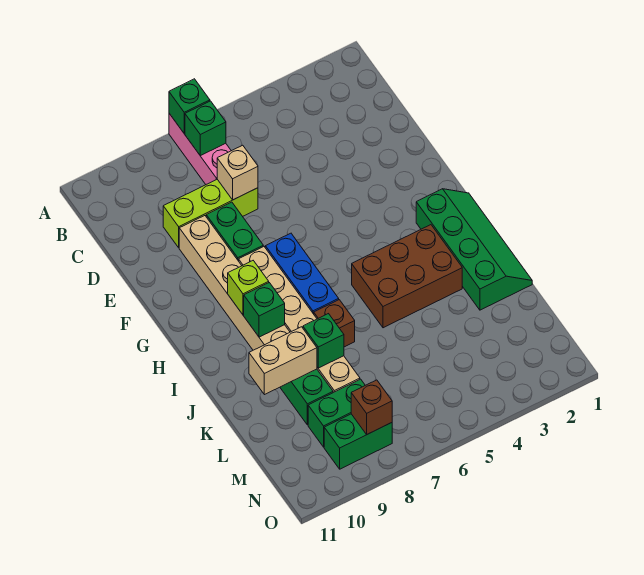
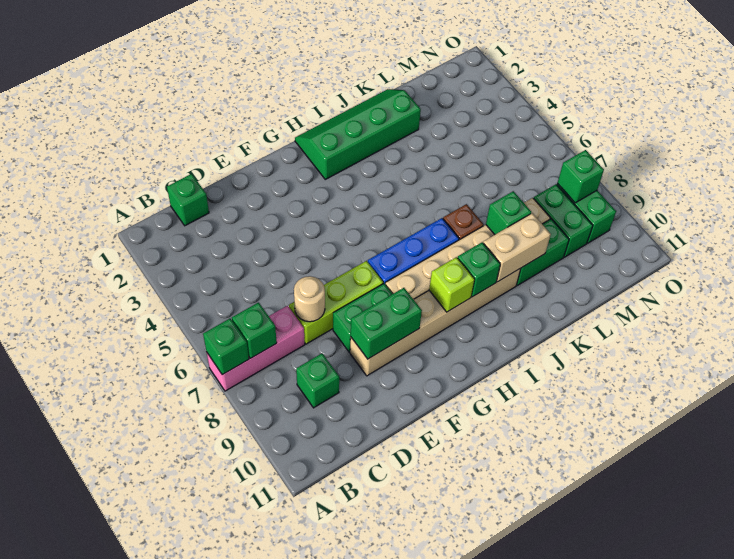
none -> green 1x1 brick [167,174,209,226]
none -> green 1x1 brick [296,353,339,408]
lime 1x3 brick [163,179,258,248] -> lime 1x3 brick turned to [289,261,383,344]
tan 1x1 brick [217,145,258,200] -> tan 1x1 round brick [294,276,325,322]
none -> green 1x2 brick [351,288,422,359]
brown 2x3 brick [352,225,462,328] -> none
tan 1x2 brick [249,327,317,395] -> tan 1x2 brick turned to [483,213,551,282]
brown 1x1 brick [351,380,392,434] -> green 1x1 brick [557,150,604,203]

